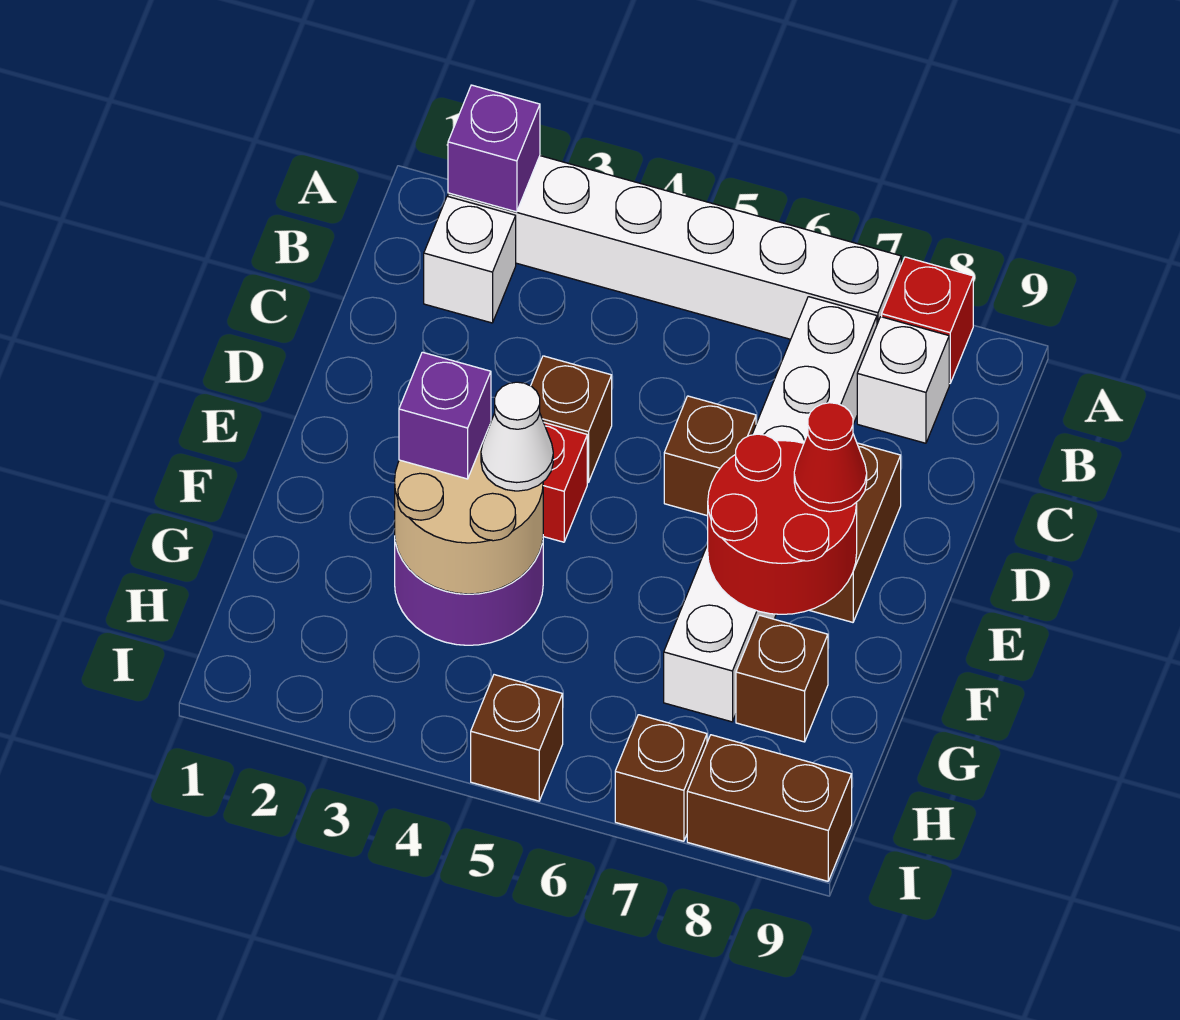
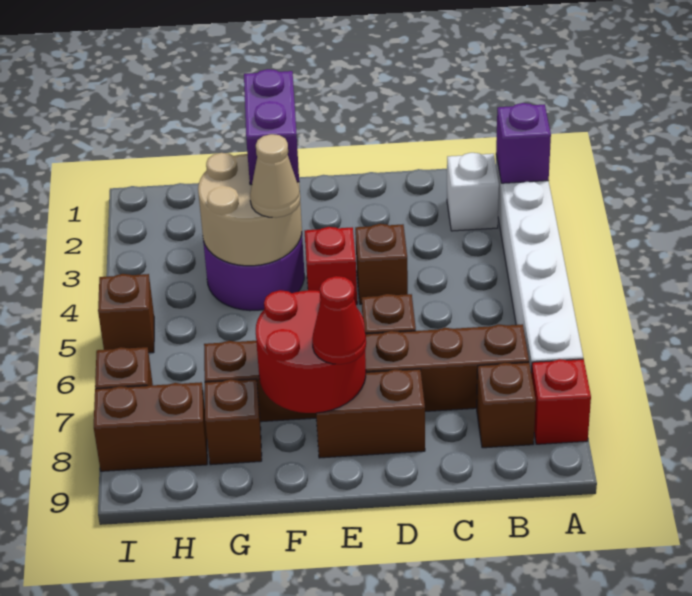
white 1x6 brick [664,297,877,722] -> brown 1x6 brick [204,324,529,422]
white 1x1 brick [857,317,949,443] -> brown 1x1 brick [477,362,536,448]
purple 1x1 brick [399,352,491,479] -> purple 1x2 brick [244,69,299,185]
white 1x1 cone [481,382,553,491] -> tan 1x1 cone [250,134,300,218]
brown 1x2 brick [687,735,852,881] -> brown 1x2 brick turned to [94,382,207,471]

